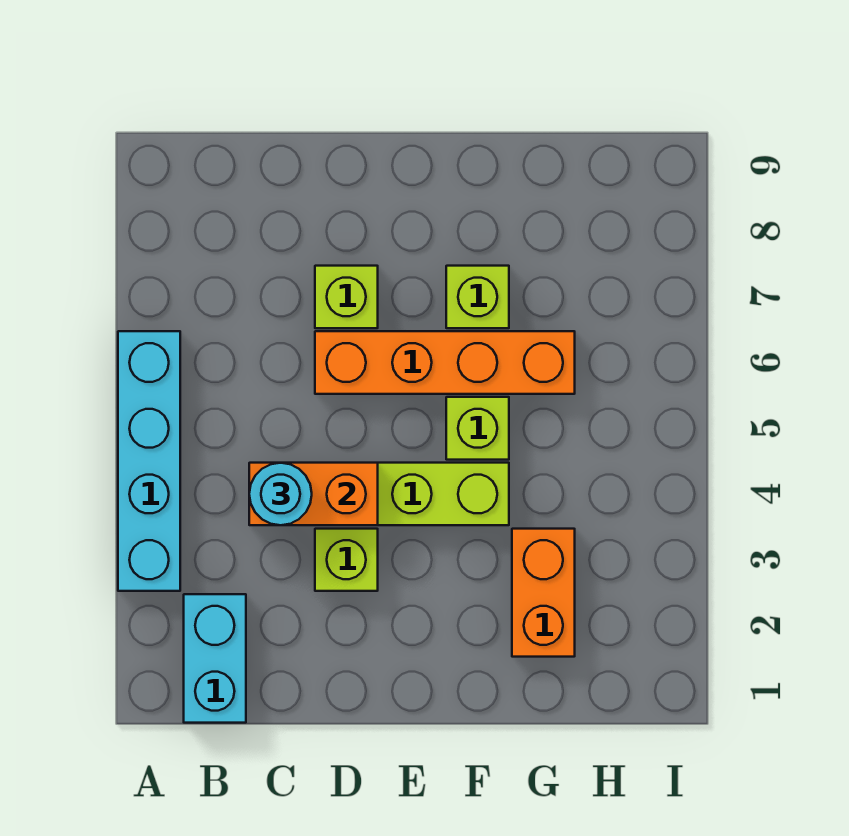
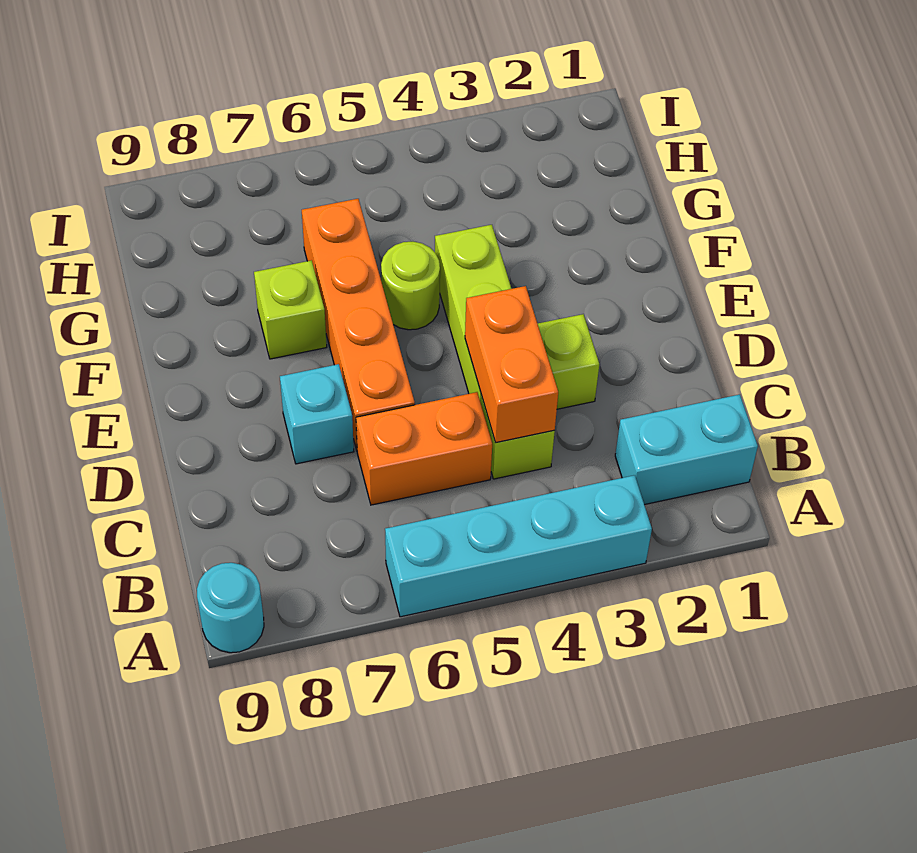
cyan 1x1 round brick [249,463,312,525] -> cyan 1x1 round brick moved to [197,563,264,653]
lime 1x1 brick [315,266,378,328] -> cyan 1x1 brick [280,364,354,464]
lime 1x1 brick [446,397,509,460] -> lime 1x1 round brick [381,242,440,330]
orange 1x2 brick [512,529,575,657] -> orange 1x2 brick moved to [356,392,492,505]

